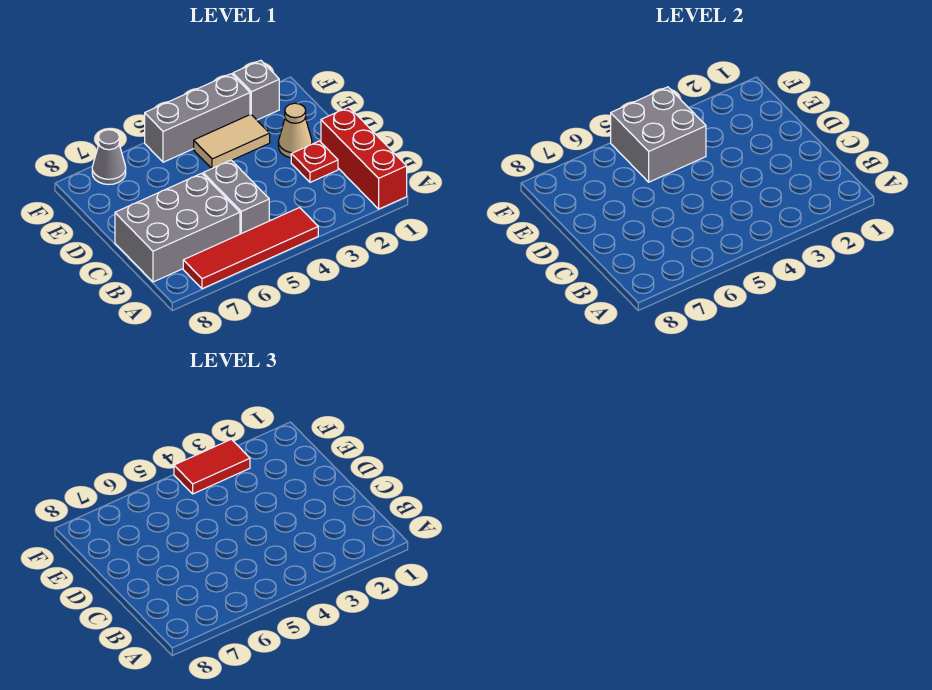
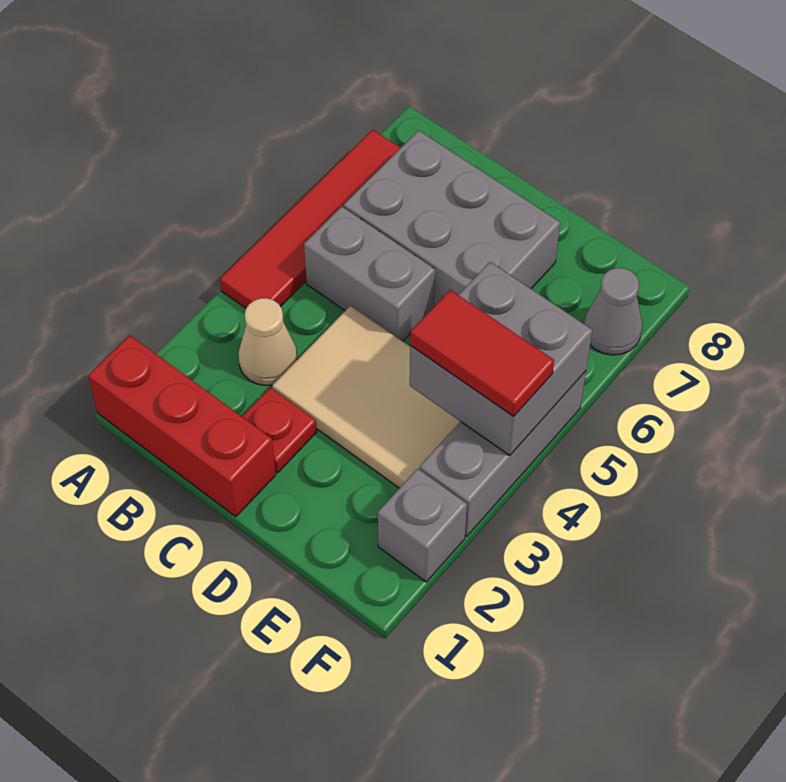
grey 2x3 brick [115,173,240,282] -> grey 2x3 brick turned to [344,130,560,306]
tan 1x1 cone [278,103,312,158] -> tan 1x1 cone moved to [238,298,297,386]
tan 1x2 tile [194,114,270,169] -> tan 2x3 tile [272,306,461,488]
red 1x2 tile [174,439,250,494] -> red 1x2 tile turned to [410,290,554,417]

